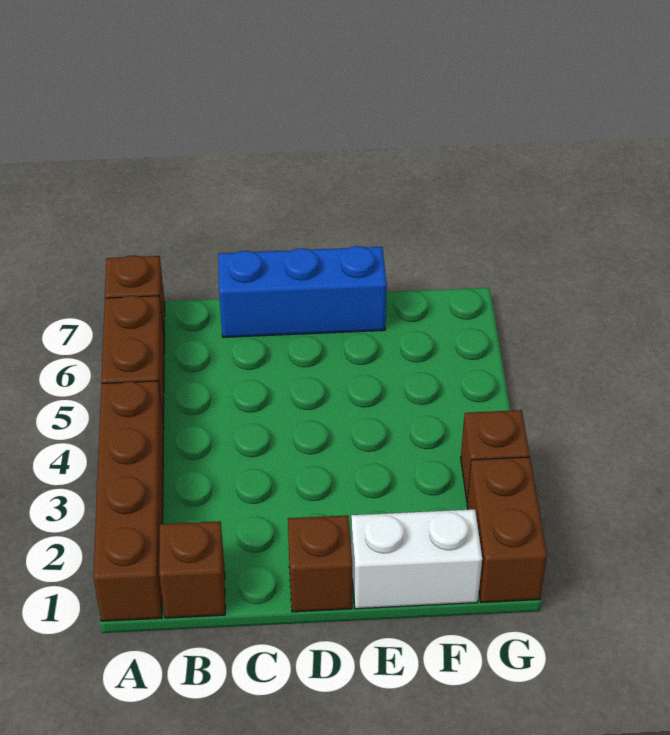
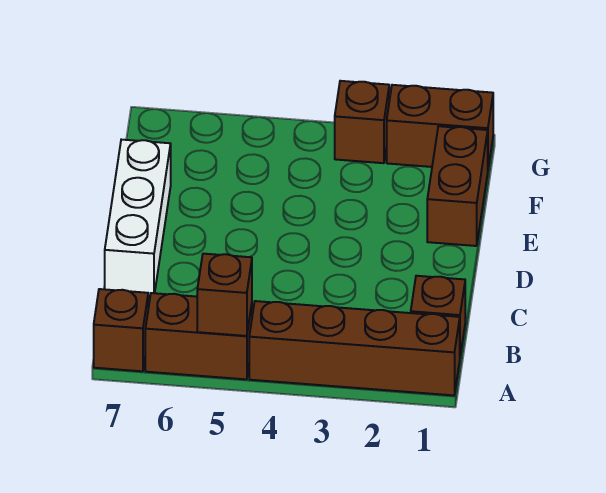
blue 1x3 brick [218,246,387,337] -> white 1x3 brick [105,140,171,296]
brown 1x1 brick [288,515,352,612] -> brown 1x1 brick moved to [197,254,252,336]
white 1x2 brick [351,509,482,609] -> brown 1x2 brick [427,126,488,246]

